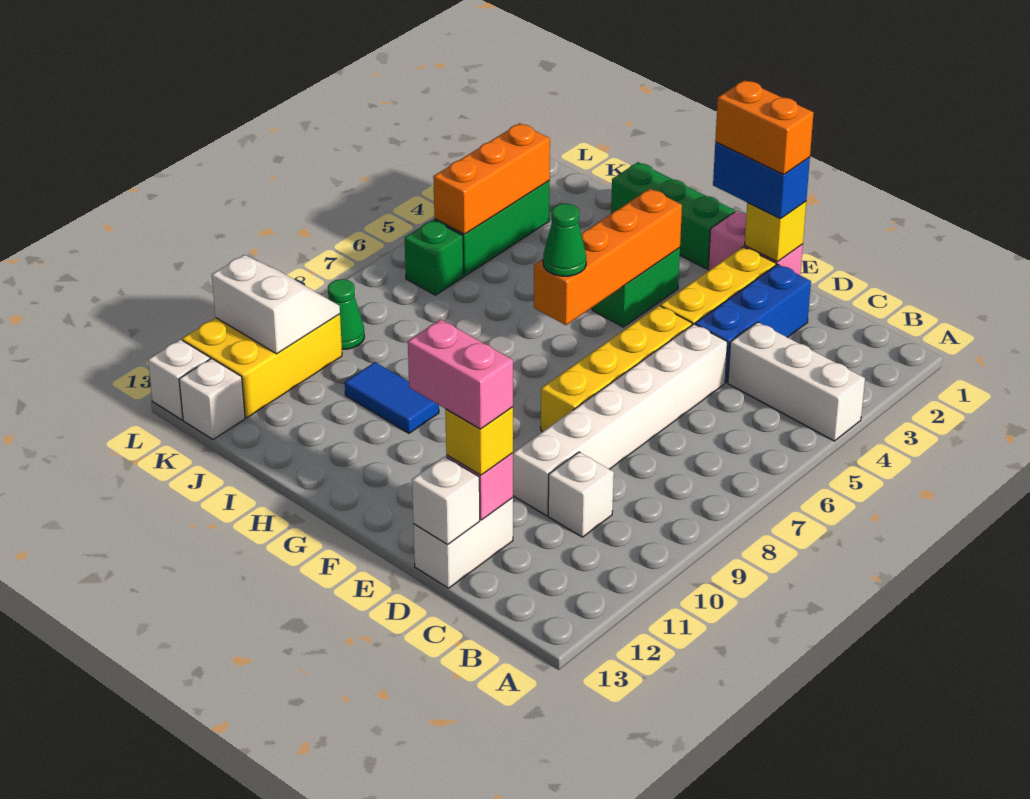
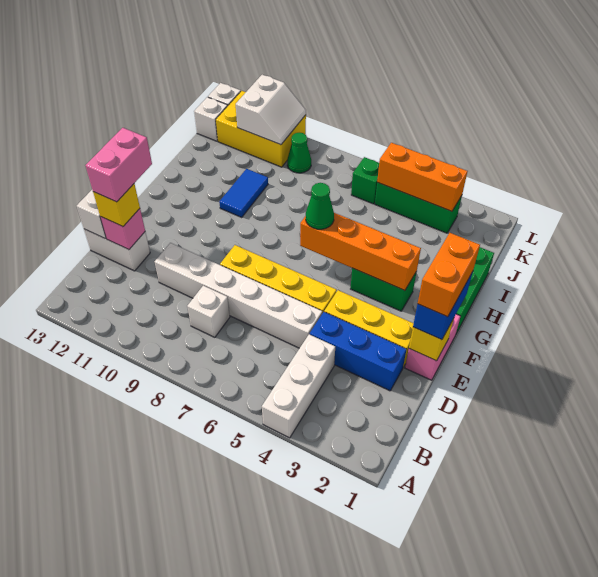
white 1x1 brick [548,452,614,537] -> white 1x1 brick moved to [187,286,230,337]

